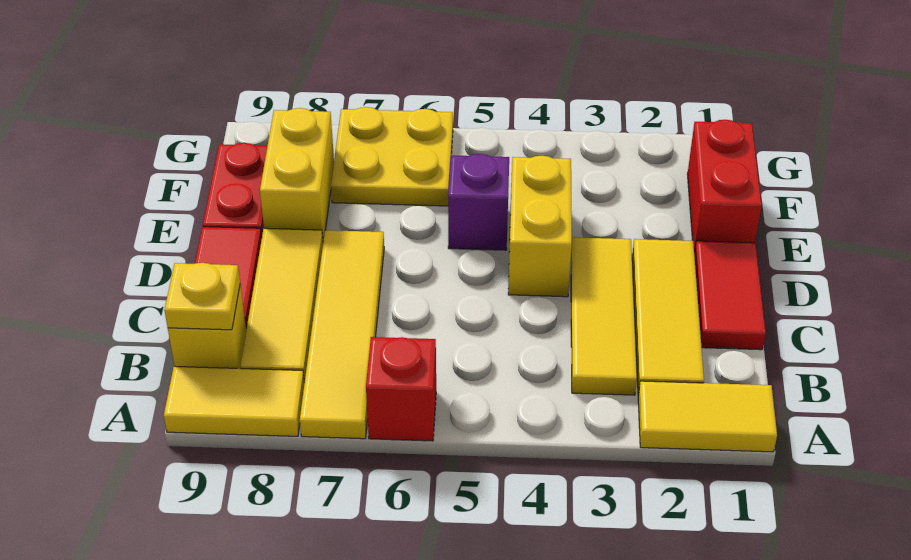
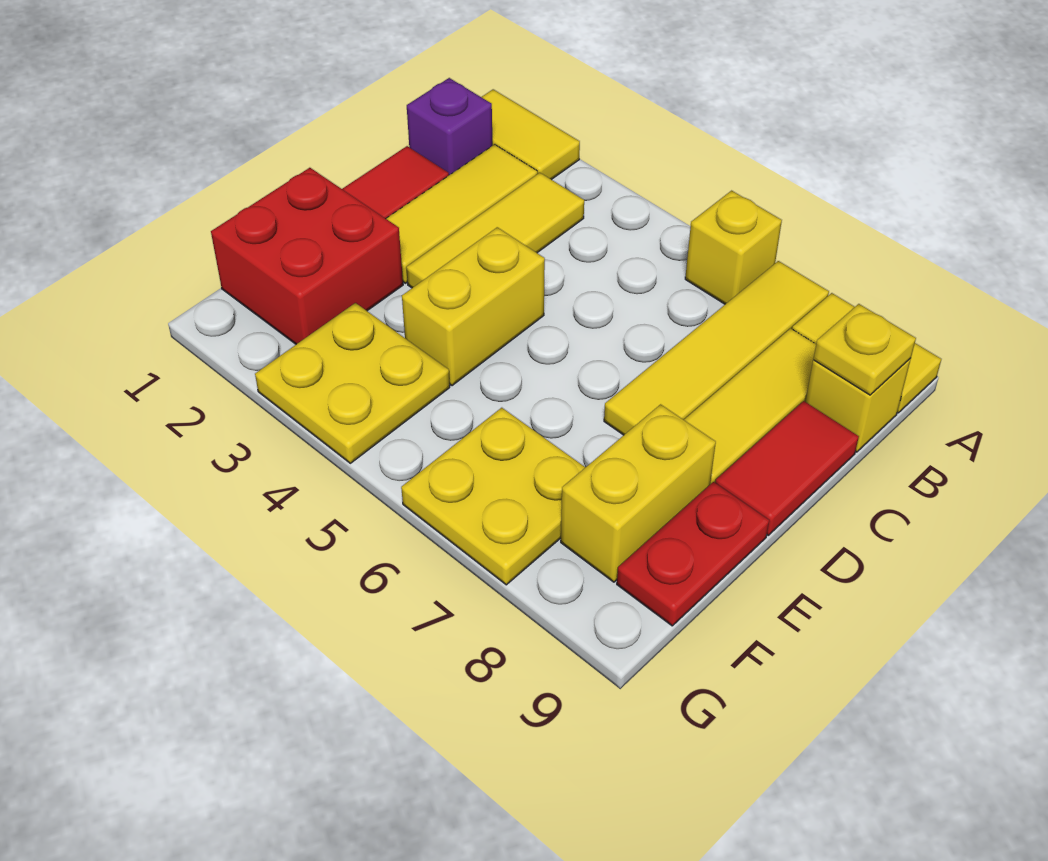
red 1x1 brick [366,337,436,441] -> yellow 1x1 brick [685,191,782,304]
red 1x2 brick [687,120,762,253] -> red 2x2 brick [211,168,403,344]
purple 1x1 brick [448,154,509,250] -> purple 1x1 brick moved to [407,78,492,175]
none -> yellow 2x2 plate [255,303,450,463]

